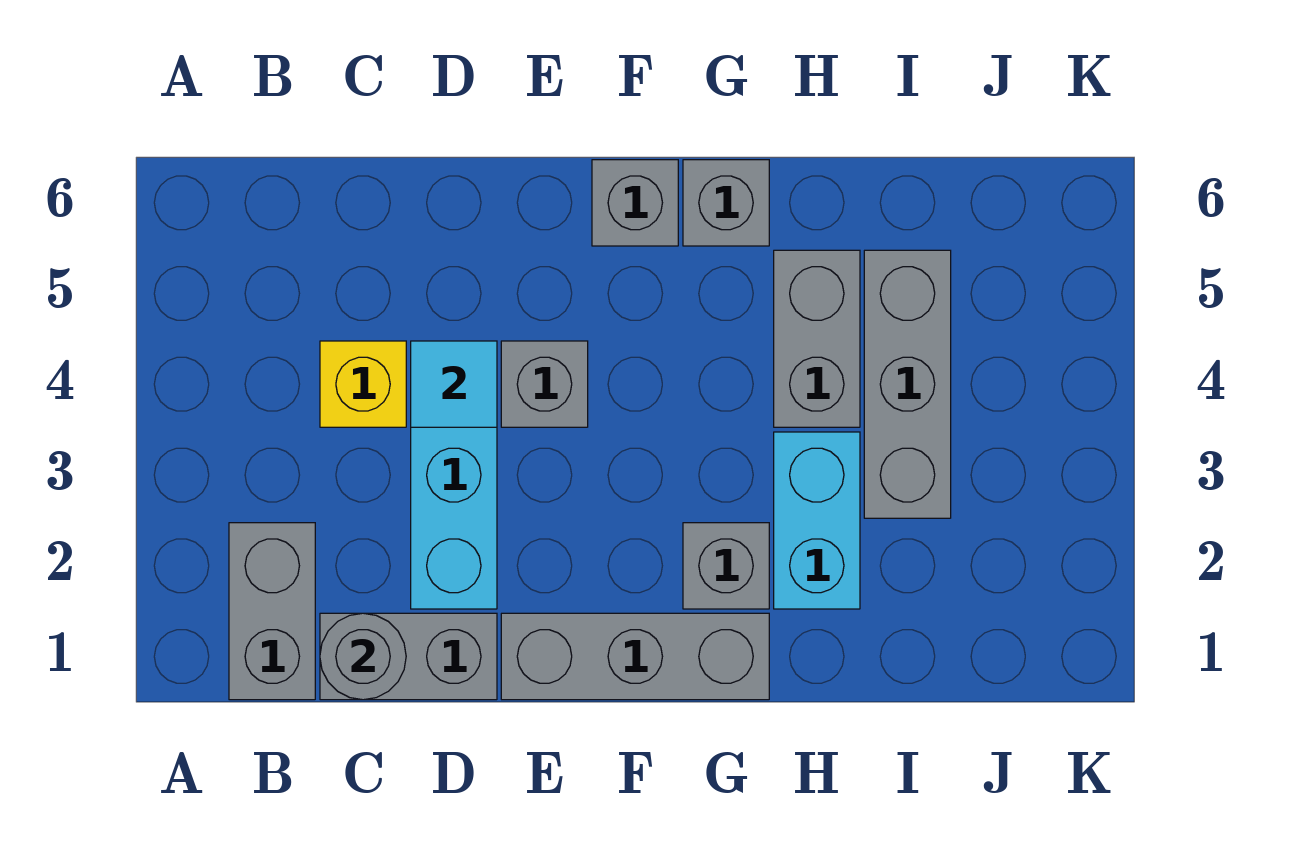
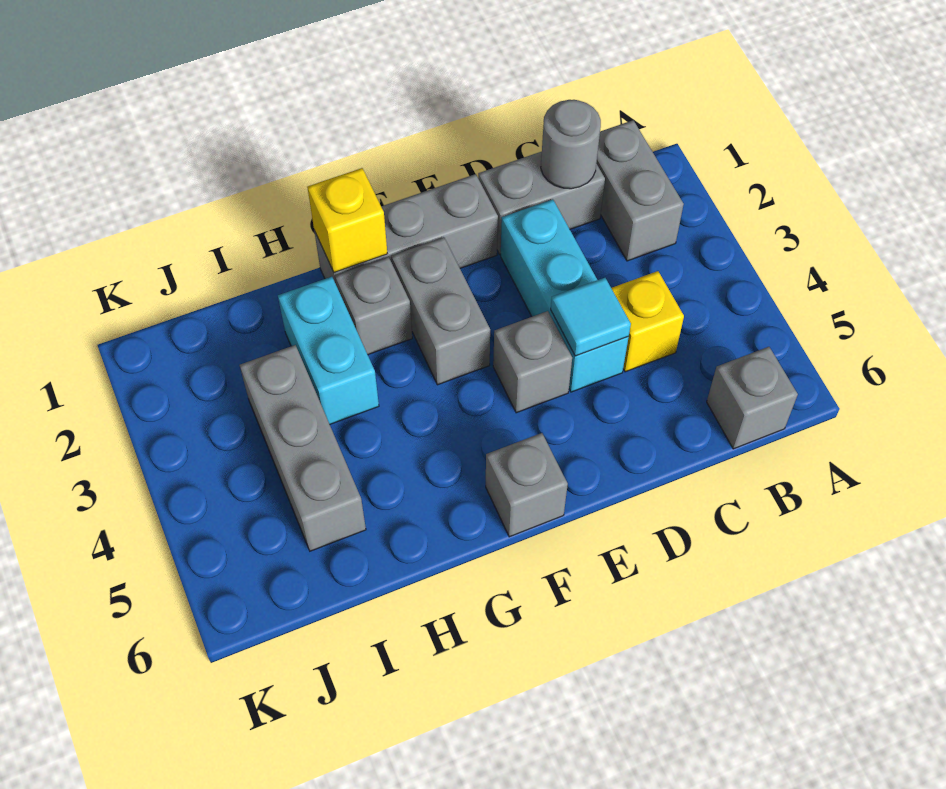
none -> yellow 1x1 brick [307,168,387,273]
grey 1x1 brick [683,160,769,246] -> grey 1x1 brick moved to [707,347,798,449]
grey 1x2 brick [774,250,860,427] -> grey 1x2 brick moved to [391,237,490,385]

